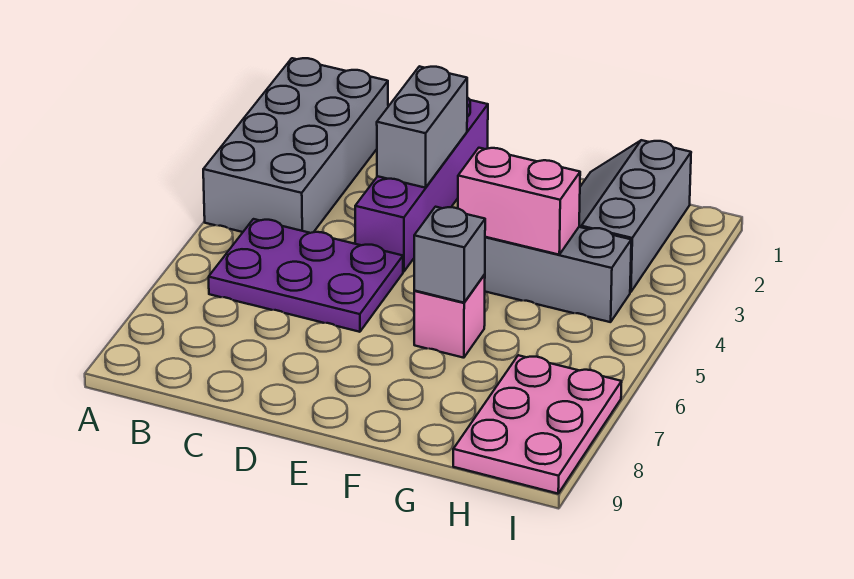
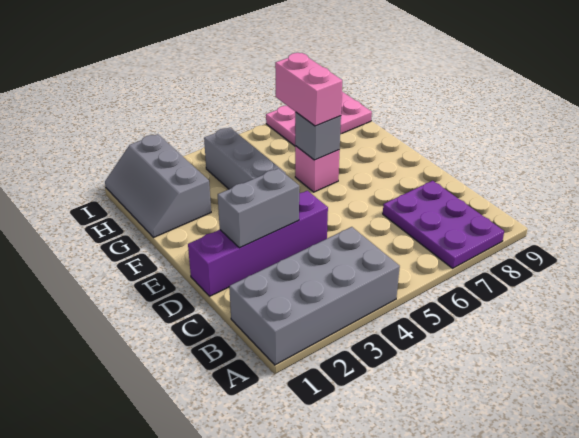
purple 2x3 plate [209,219,403,332] -> purple 2x3 plate moved to [383,181,504,268]
pink 1x2 brick [458,148,580,255] -> pink 1x2 brick moved to [275,53,342,126]
grey 2x3 slope [579,140,691,292] -> grey 2x3 slope turned to [105,134,211,237]

